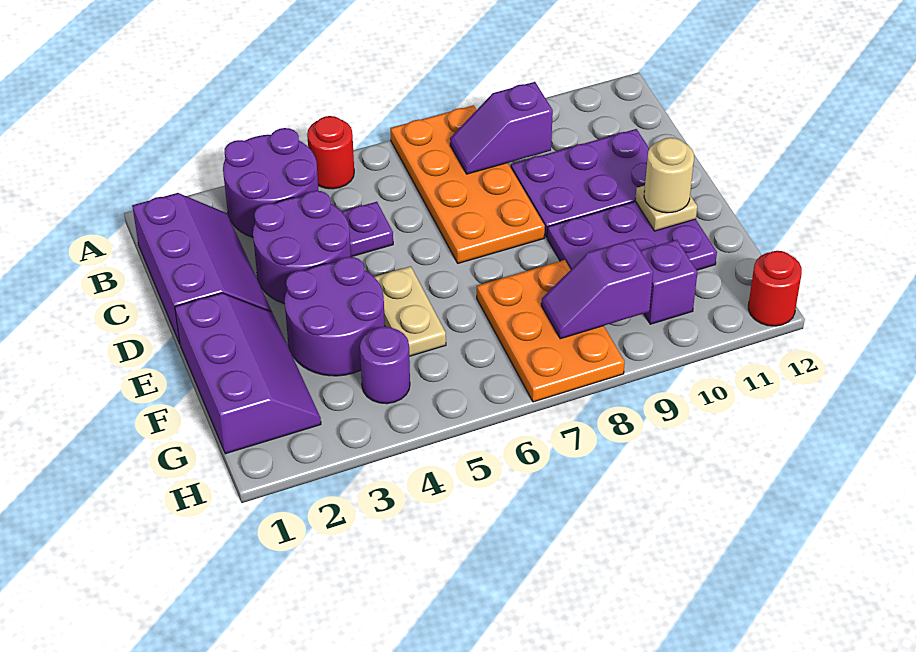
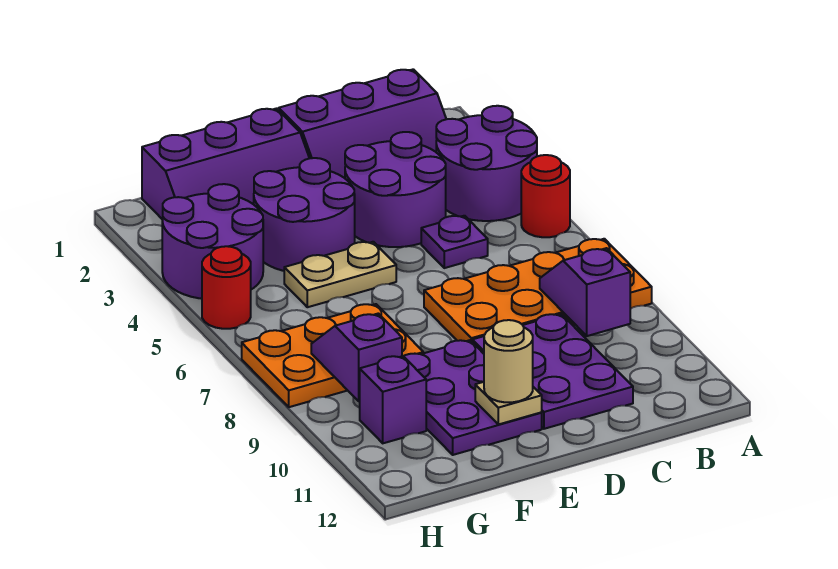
purple 1x1 round brick [360,327,410,404] -> purple 2x2 round brick [162,184,263,299]
red 1x1 round brick [748,251,802,326] -> red 1x1 round brick moved to [202,246,251,329]

